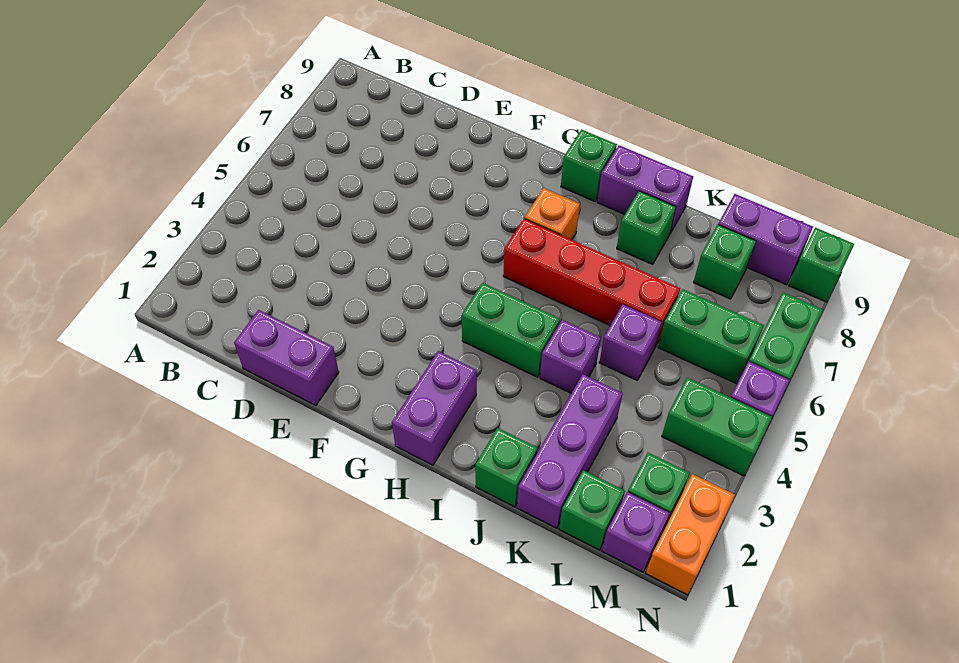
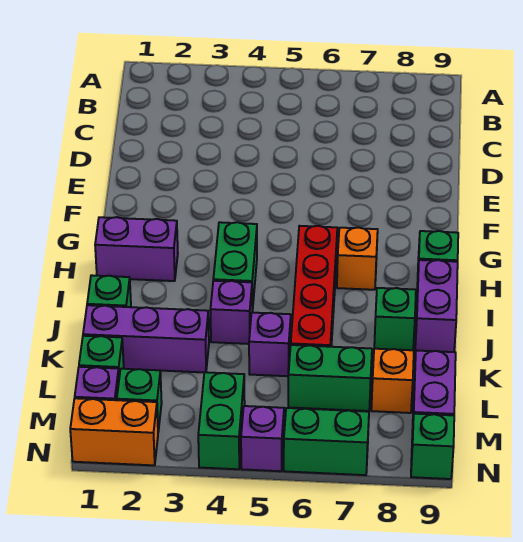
purple 1x2 brick [234,310,339,405] -> none
green 1x2 brick [658,289,764,384] -> green 1x2 brick turned to [288,345,372,411]
green 1x1 brick [693,225,756,299] -> orange 1x1 brick [371,349,414,413]

